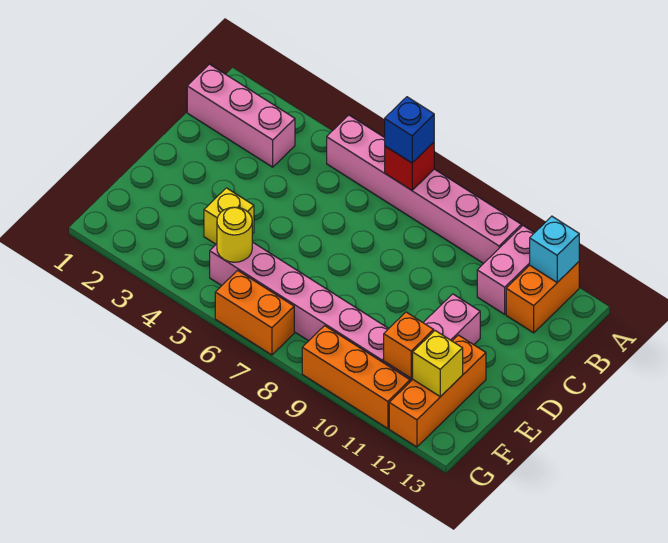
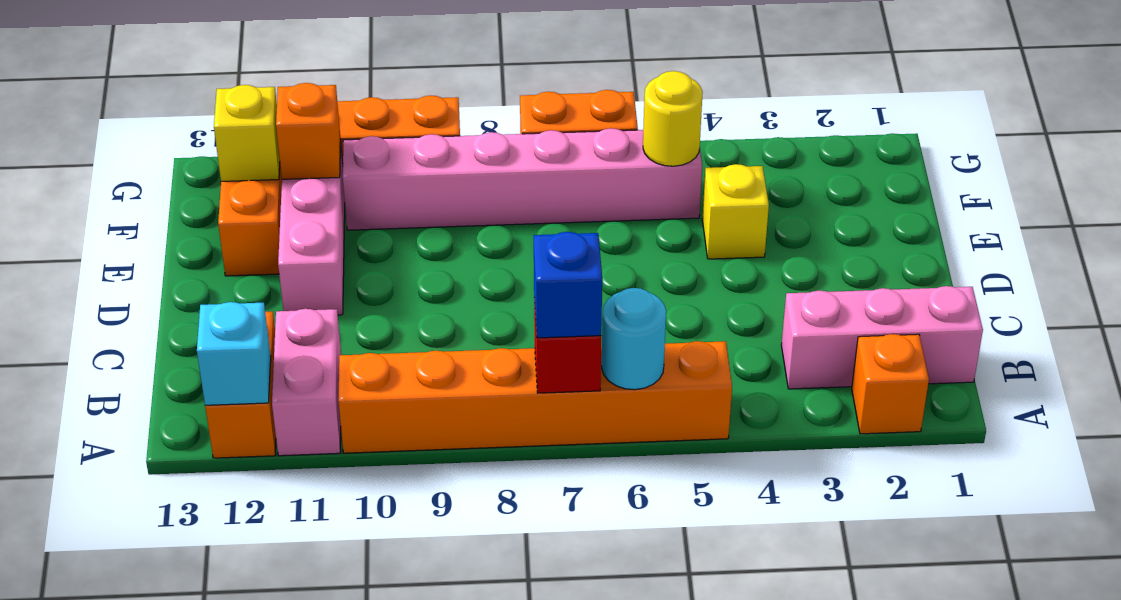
none -> orange 1x1 brick [852,334,929,434]
pink 1x6 brick [327,115,521,263] -> orange 1x6 brick [338,341,732,453]
none -> cyan 1x1 round brick [602,288,666,390]

